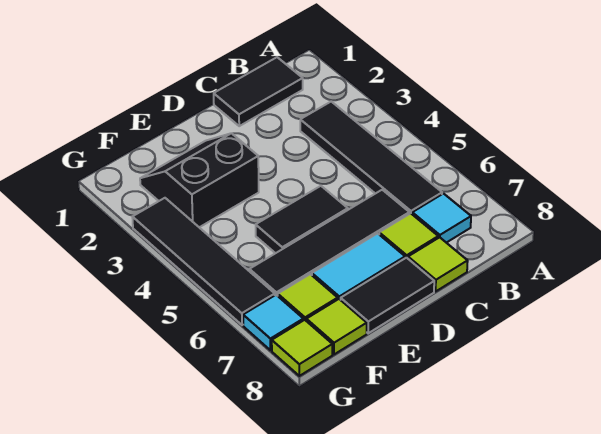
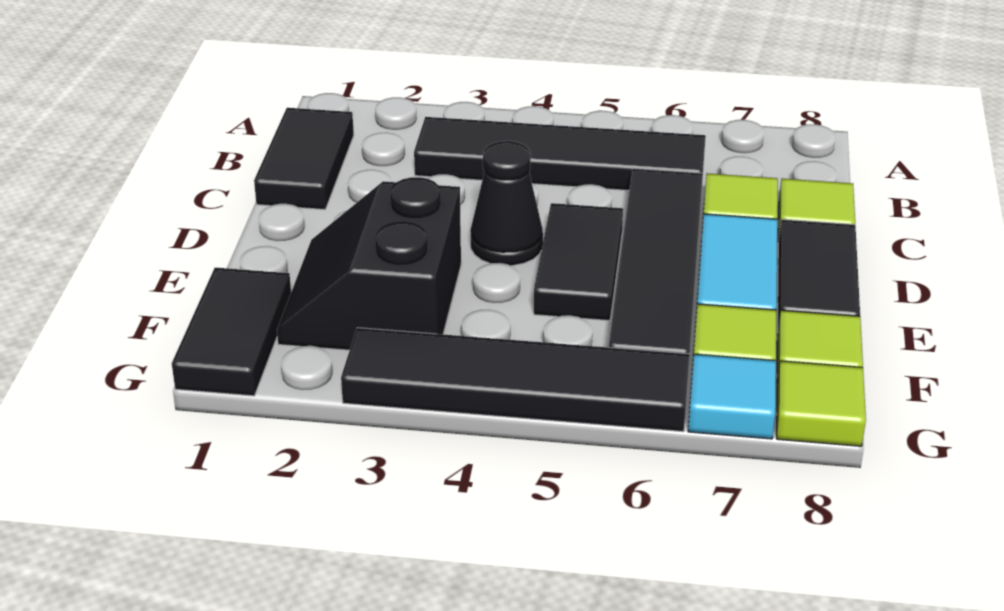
cyan 1x1 tile [412,194,471,243] -> none
none -> black 1x1 cone [470,141,543,266]
none -> black 1x2 tile [172,268,291,396]

